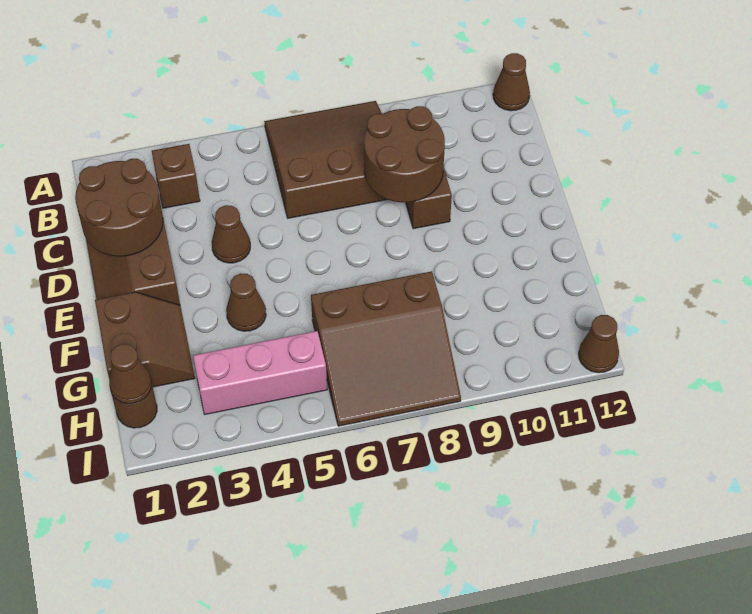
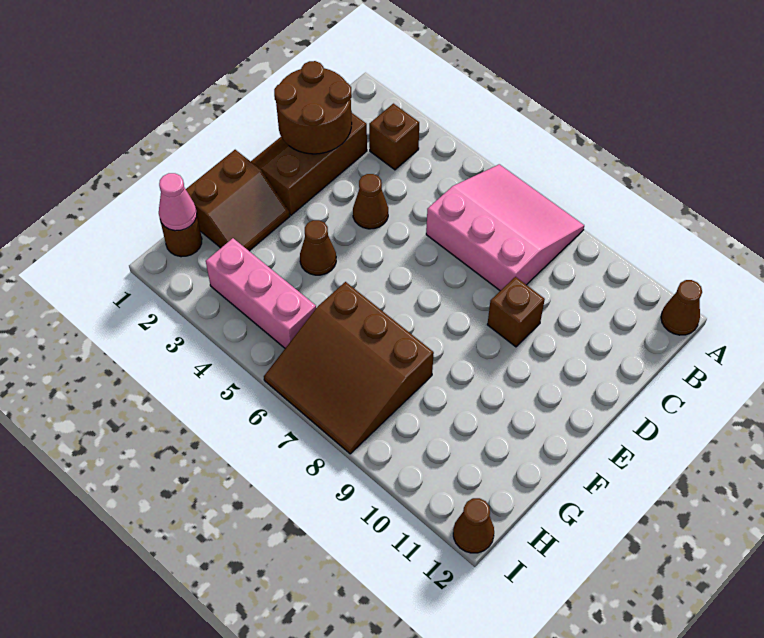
brown 3x3 slope [264,101,387,218] -> pink 3x3 slope [426,164,584,291]
brown 2x2 round brick [364,106,445,202] -> none
brown 1x1 cone [109,344,151,404] -> pink 1x1 cone [159,173,197,231]

